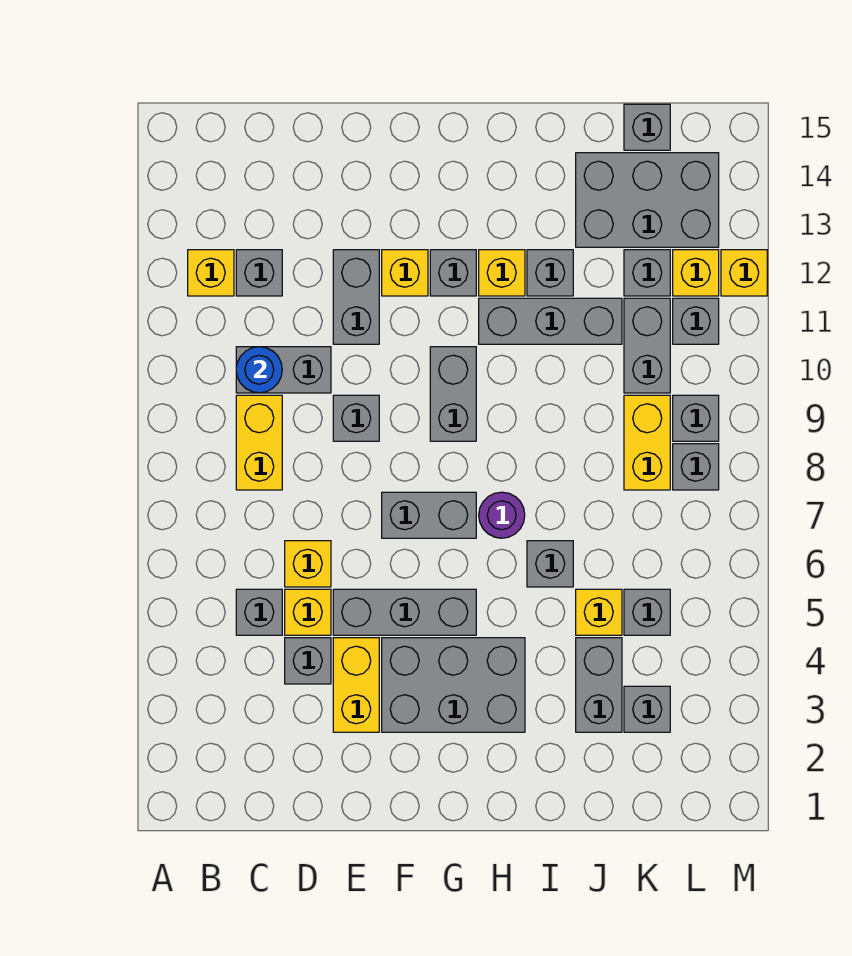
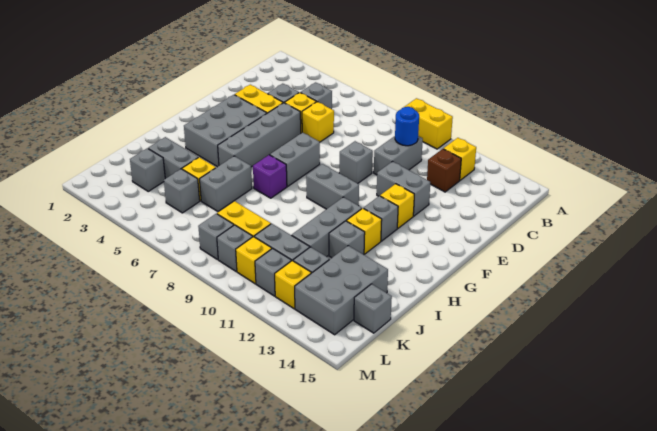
yellow 1x2 brick [236,395,282,490] -> yellow 1x2 brick moved to [405,98,453,149]
grey 1x1 brick [236,250,282,296] -> brown 1x1 brick [427,149,461,192]
grey 1x3 brick [333,589,476,635] -> grey 1x4 brick [218,103,301,167]
purple 1x1 round brick [479,492,525,538] -> purple 1x1 brick [253,155,287,198]
grey 1x1 brick [527,541,573,587] -> grey 1x2 brick [200,156,252,212]
yellow 1x1 brick [721,250,767,296] -> yellow 1x1 brick moved to [236,237,272,284]

